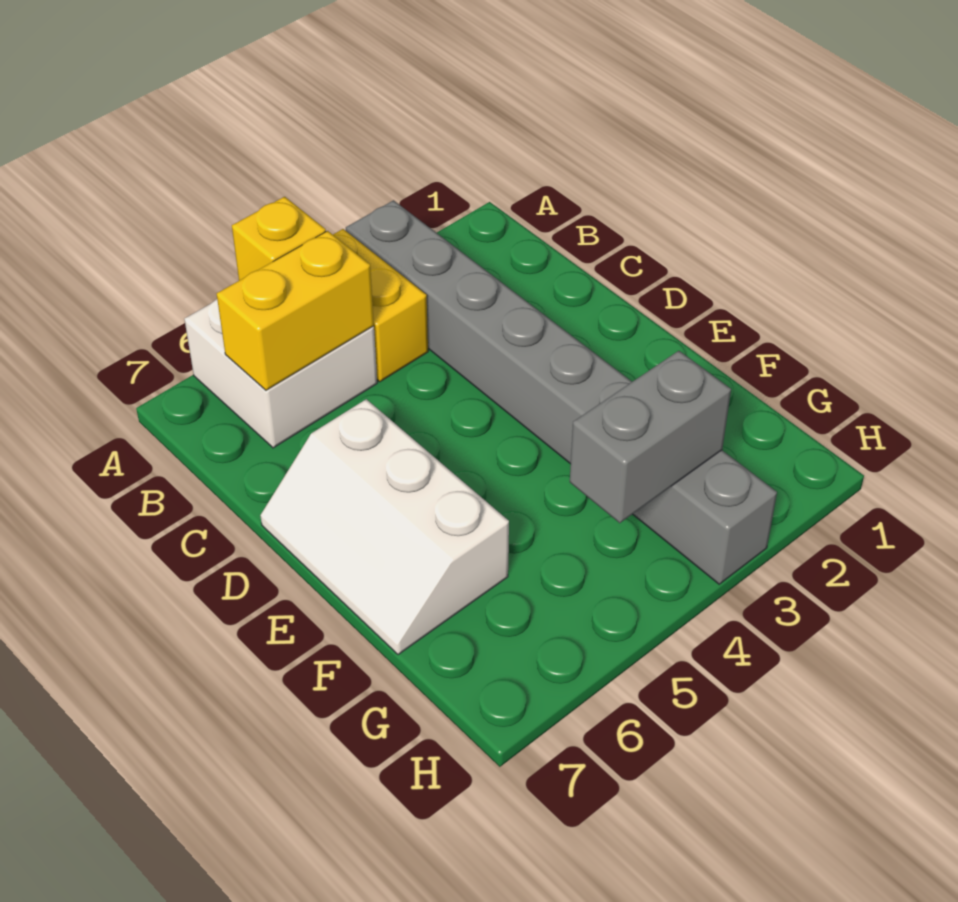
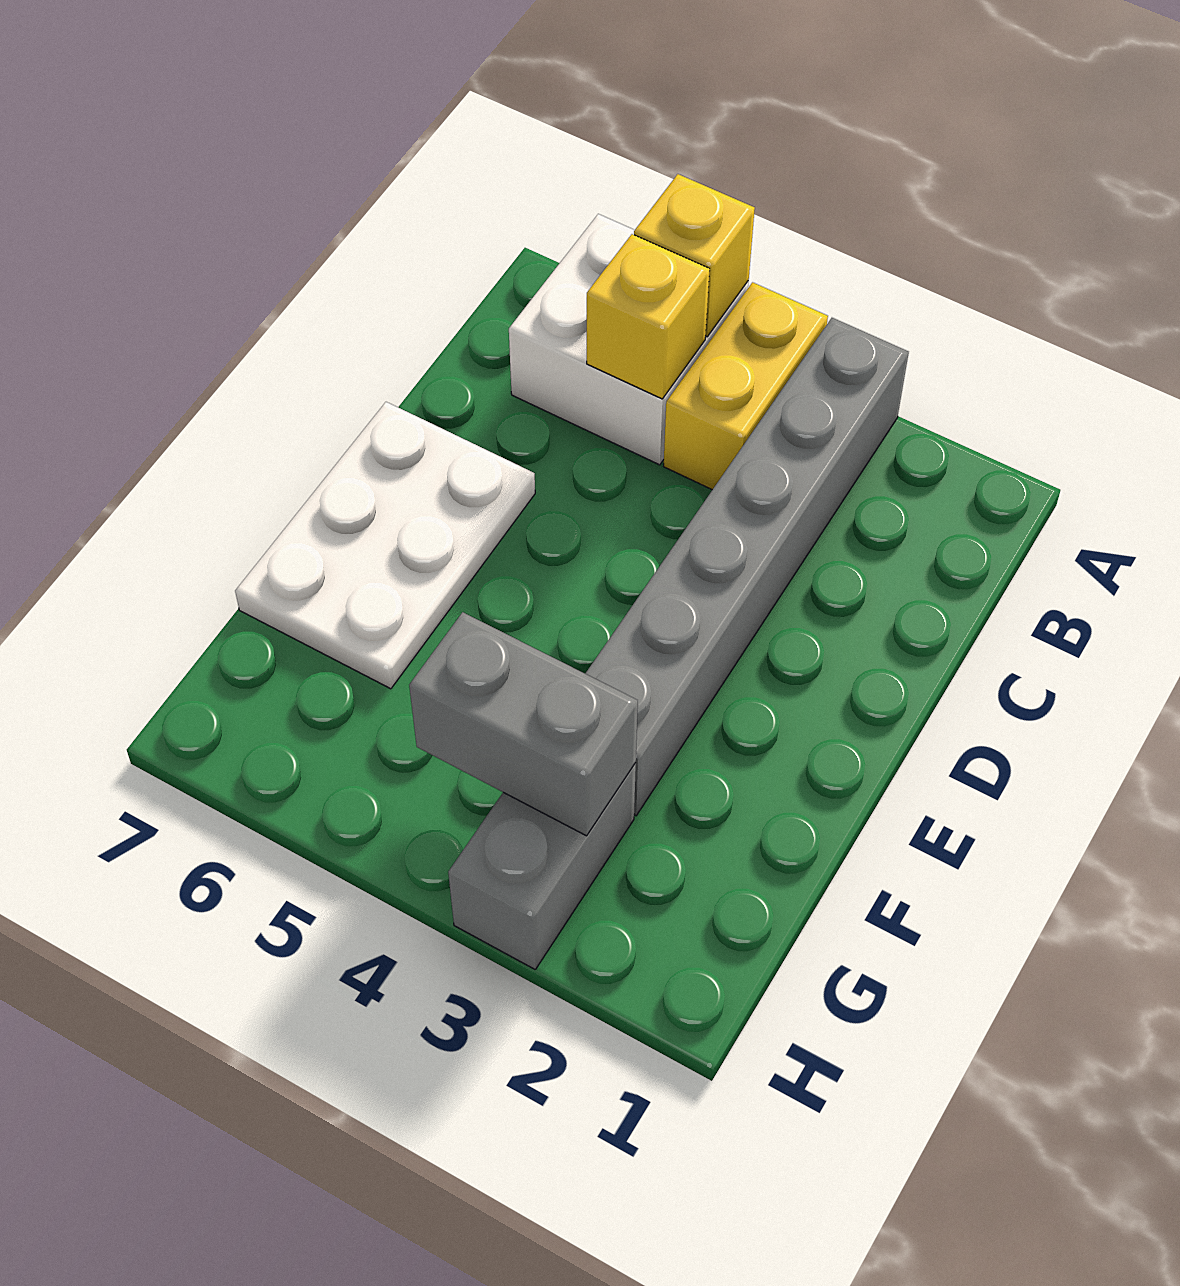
yellow 1x2 brick [217,231,374,390] -> yellow 1x1 brick [587,234,710,399]
white 2x3 slope [260,399,509,655] -> white 2x3 plate [235,402,535,689]

